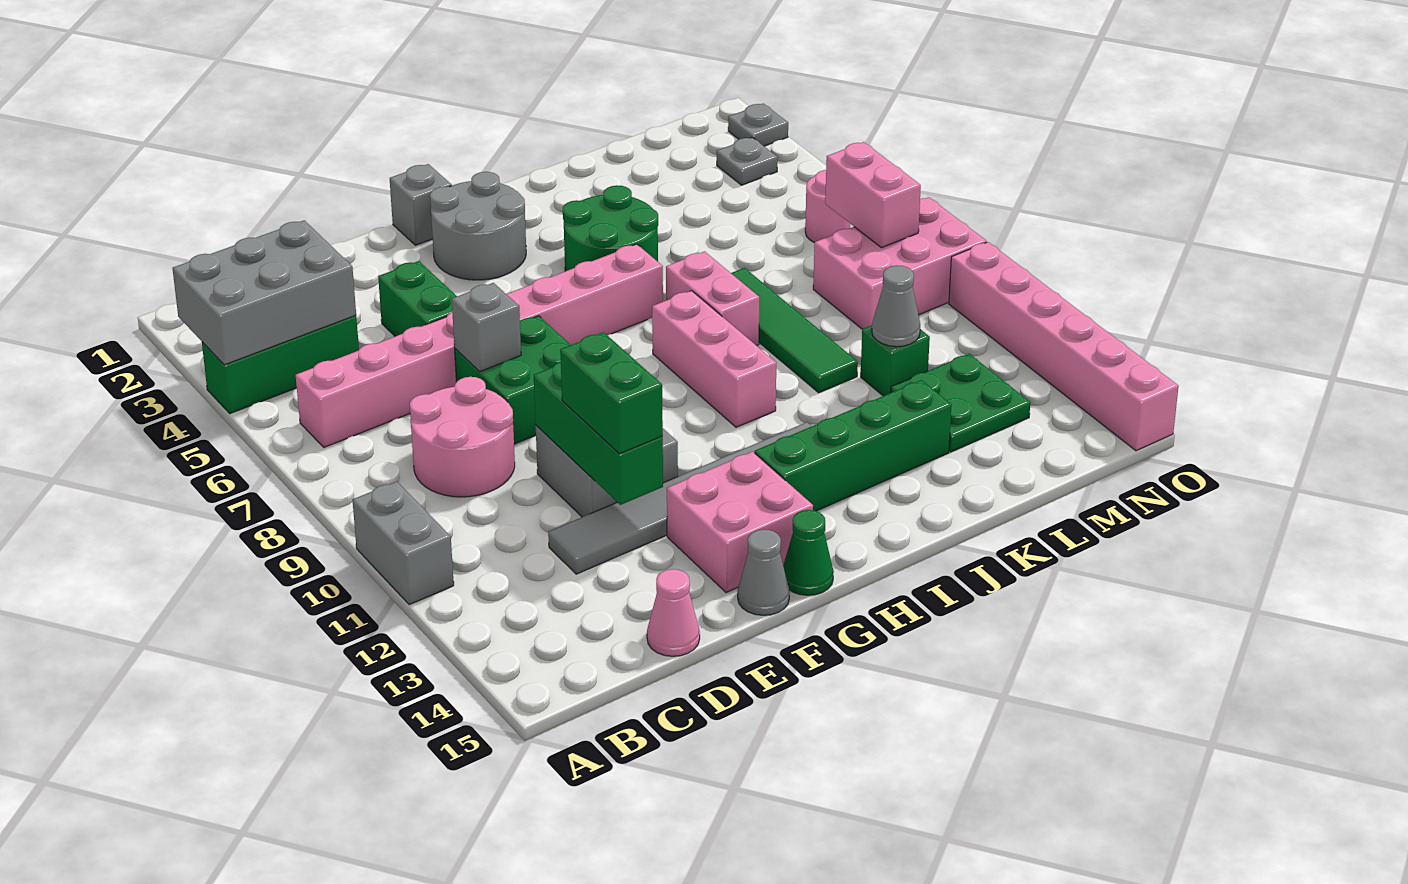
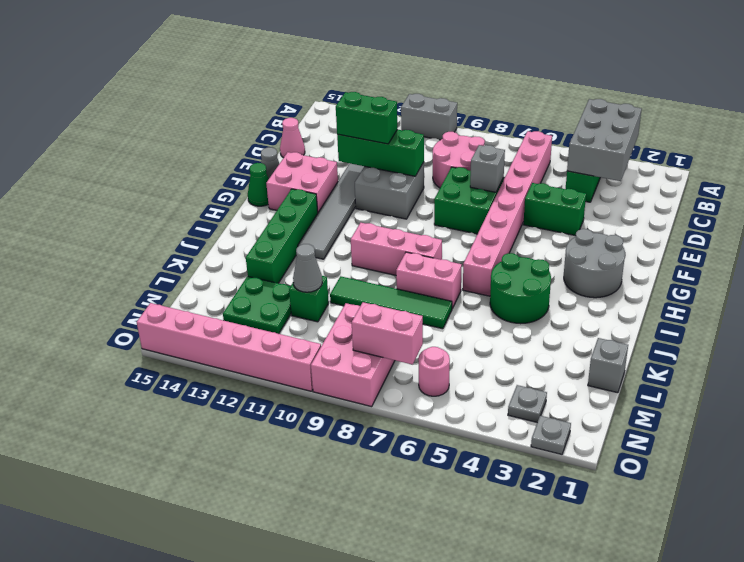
grey 1x1 brick [390,164,452,245] -> grey 1x1 brick moved to [588,338,628,393]

